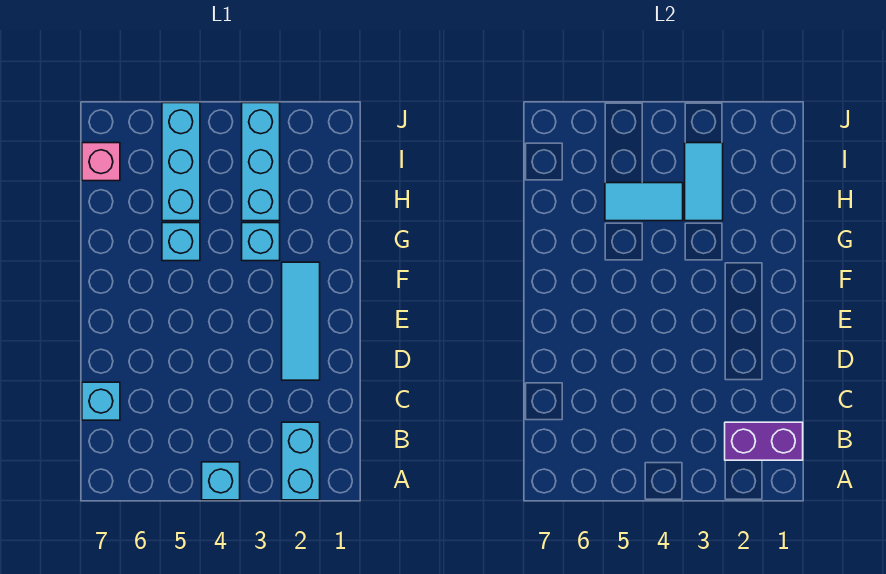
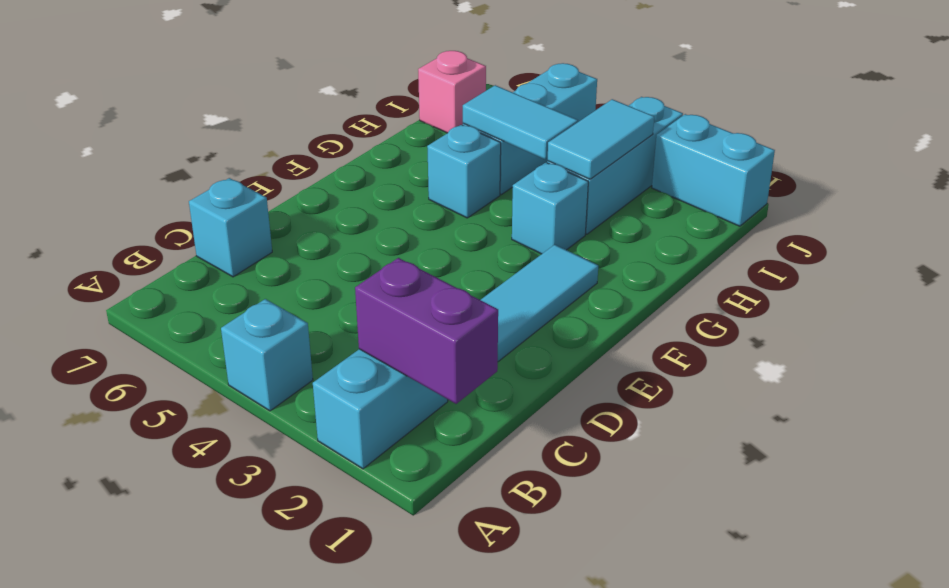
none -> cyan 1x2 brick [652,114,775,226]

